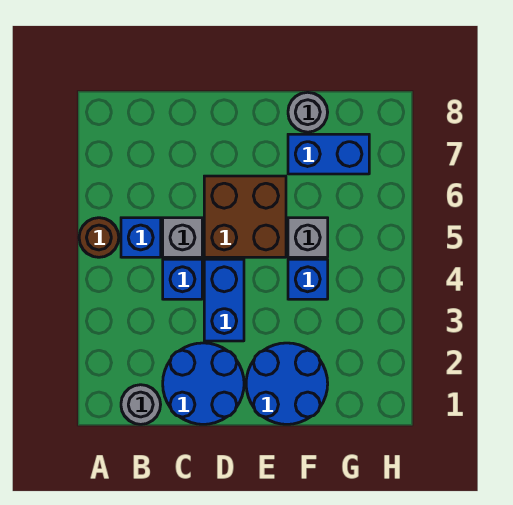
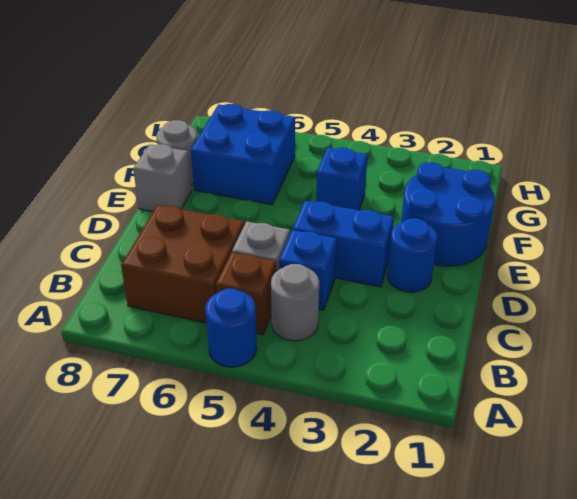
brown 1x1 round brick [79,218,119,257] -> blue 1x1 round brick [205,289,257,367]
grey 1x1 round brick [121,385,161,424] -> grey 1x1 round brick moved to [271,264,319,341]
blue 1x1 brick [121,218,161,257] -> brown 1x1 brick [216,252,276,335]
blue 2x2 round brick [163,343,244,424] -> blue 1x1 round brick [387,218,437,292]
brown 2x2 brick [204,176,286,257] -> brown 2x2 brick moved to [121,205,244,323]
grey 1x1 brick [288,218,328,257] -> grey 1x1 brick moved to [133,144,191,212]
blue 1x2 brick [288,134,369,174] -> blue 2x2 brick [191,104,295,204]

